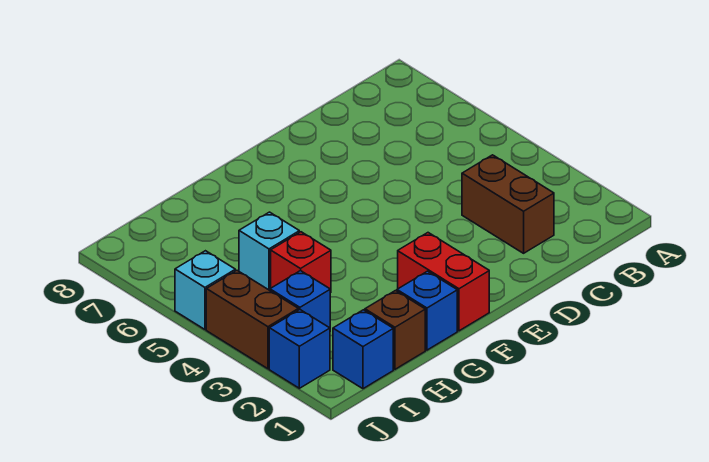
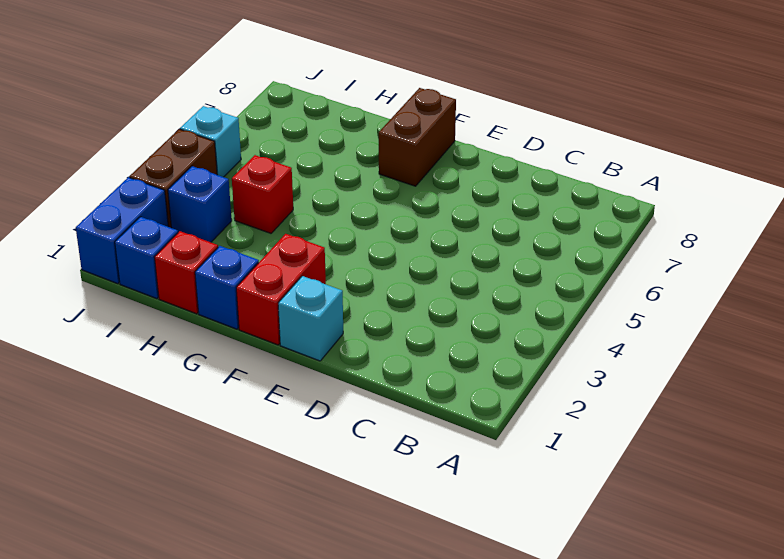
brown 1x2 brick [462,155,554,253] -> brown 1x2 brick moved to [379,88,456,186]
brown 1x1 brick [365,291,425,369] -> red 1x1 brick [154,231,218,314]
cyan 1x1 brick [239,212,299,290] -> cyan 1x1 brick moved to [278,276,343,361]
blue 1x1 brick [269,310,330,388] -> blue 1x2 brick [76,177,168,284]

